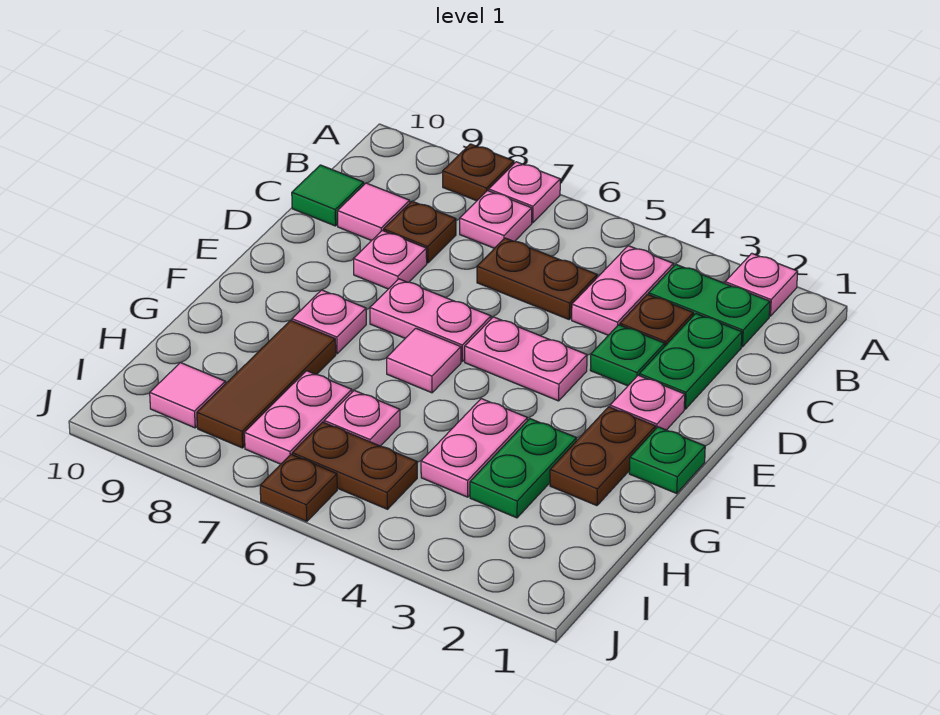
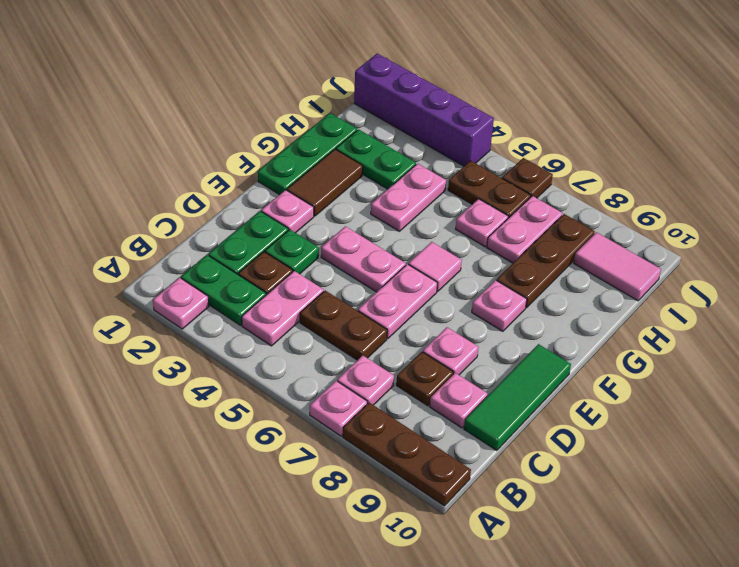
brown 1x1 plate [443,144,514,201] -> brown 1x3 plate [343,403,471,506]
pink 1x1 tile [338,183,410,241] -> pink 1x1 plate [430,373,487,428]
green 1x1 tile [292,165,364,226] -> green 1x3 tile [464,344,571,450]
pink 1x2 plate [370,279,491,361] -> pink 1x2 plate turned to [358,264,437,339]
green 1x1 plate [629,427,705,493] -> green 1x3 plate [258,113,357,195]
brown 1x2 plate [550,407,656,506] -> brown 1x2 tile [287,149,363,216]
green 1x2 plate [470,419,577,518] -> green 1x2 plate turned to [336,130,416,189]
brown 1x3 tile [197,320,336,448] -> brown 1x3 plate [497,214,595,308]
pink 1x1 tile [150,363,225,428] -> pink 1x2 tile [574,232,661,301]
none -> purple 1x4 brick [354,54,494,166]

